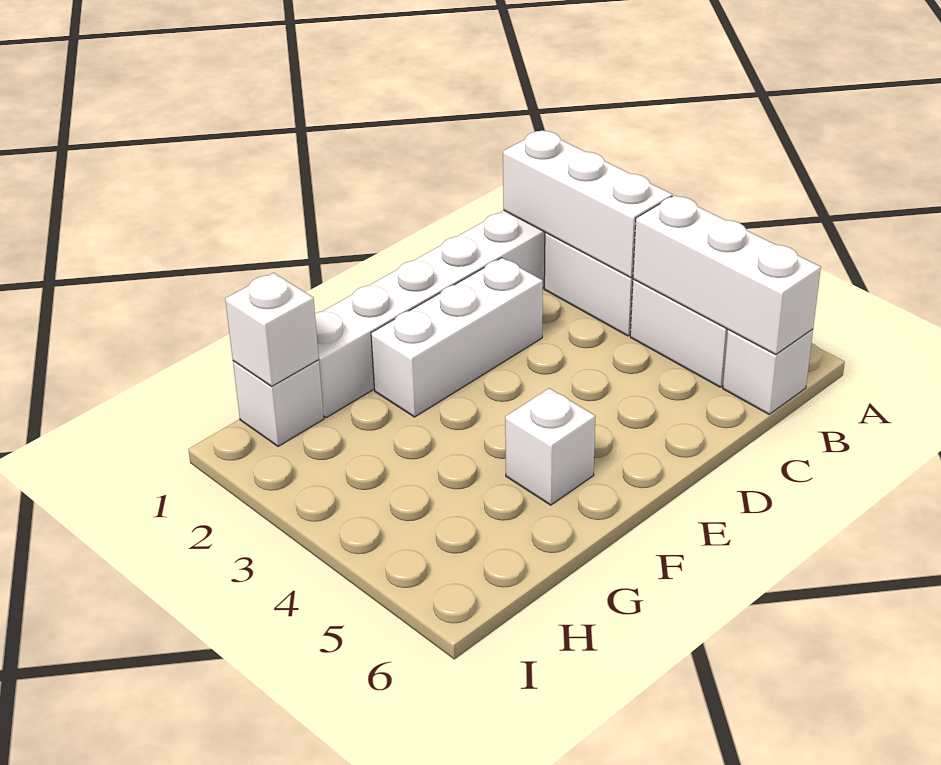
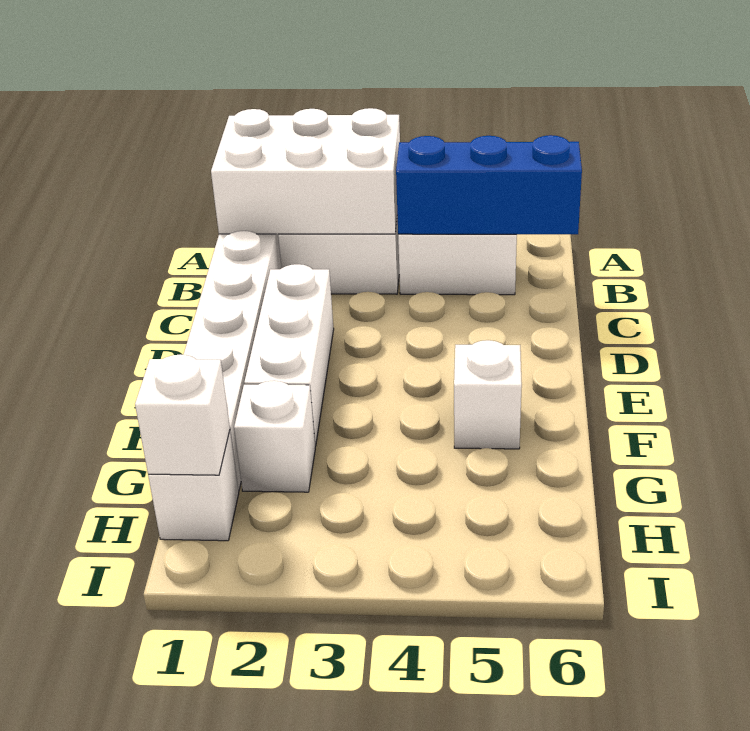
white 1x3 brick [503,131,672,277] -> white 2x3 brick [211,108,400,234]
white 1x3 brick [633,195,821,355] -> blue 1x3 brick [396,135,582,234]
white 1x1 brick [723,329,813,414] -> white 1x1 brick moved to [234,381,315,492]

